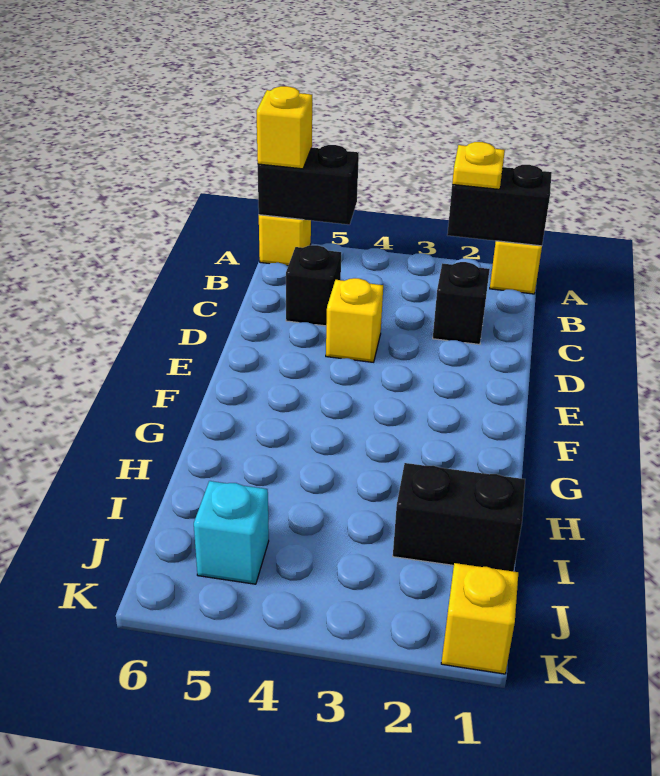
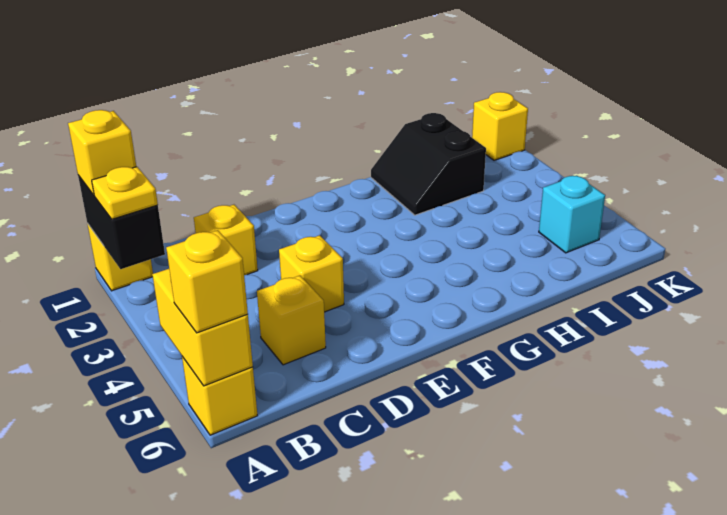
none -> yellow 1x1 brick [68,110,136,195]
black 1x2 brick [258,145,359,225] -> yellow 1x2 brick [152,269,253,386]
black 1x1 brick [433,262,490,344] -> yellow 1x1 brick [194,205,258,275]
black 1x1 brick [286,245,341,326] -> yellow 1x1 brick [257,276,326,365]

